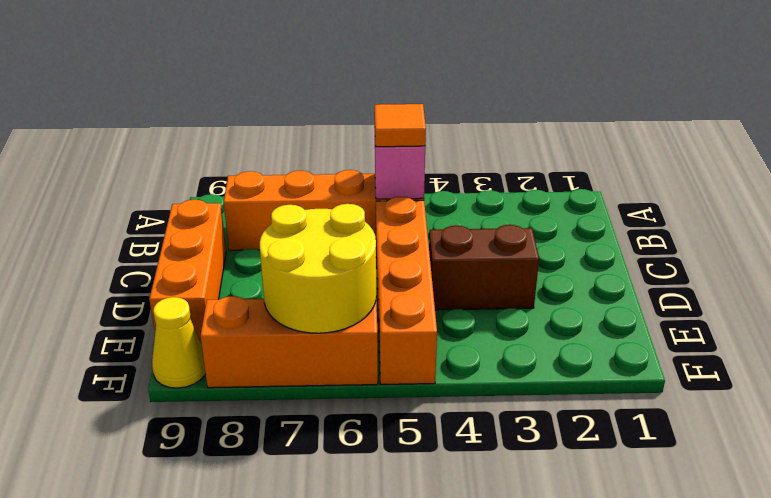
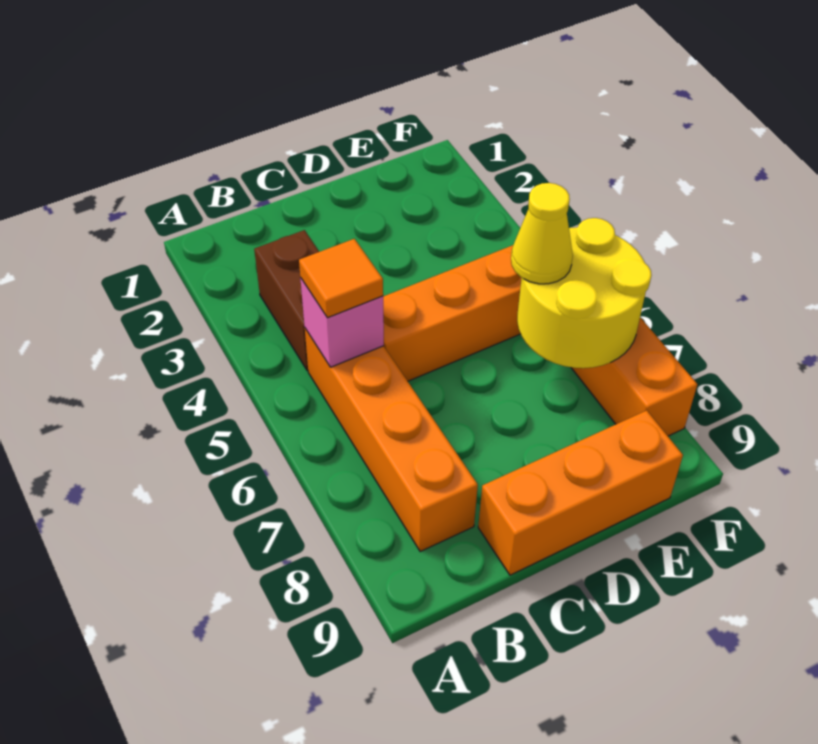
brown 1x2 brick [429,225,539,310] -> brown 1x2 brick moved to [254,230,319,371]
yellow 1x1 cone [152,297,206,388] -> yellow 1x1 cone moved to [511,183,573,284]

